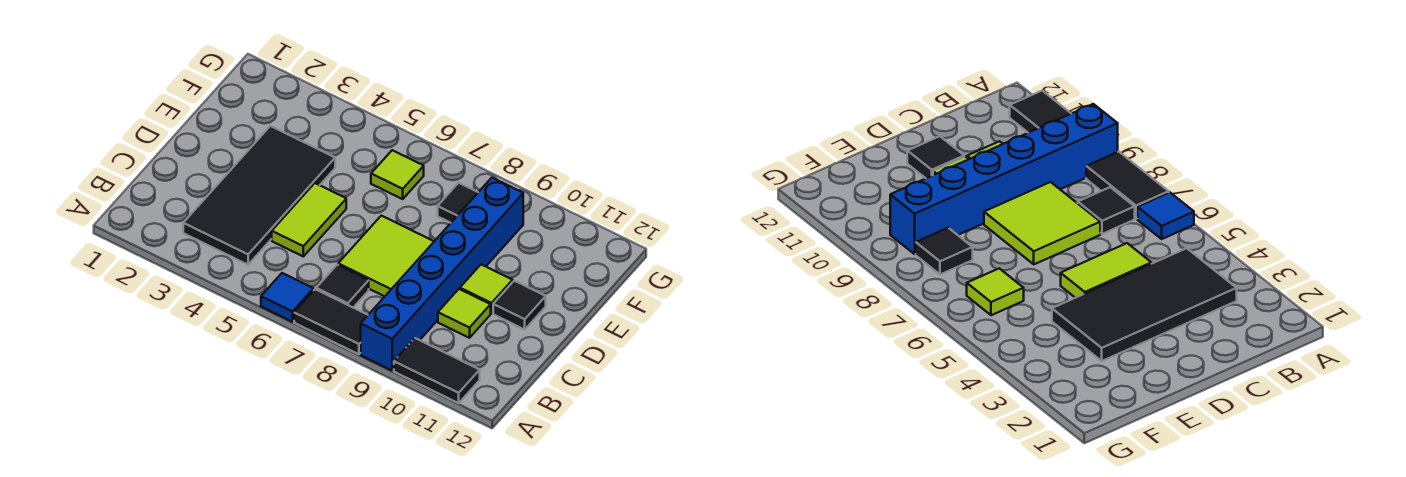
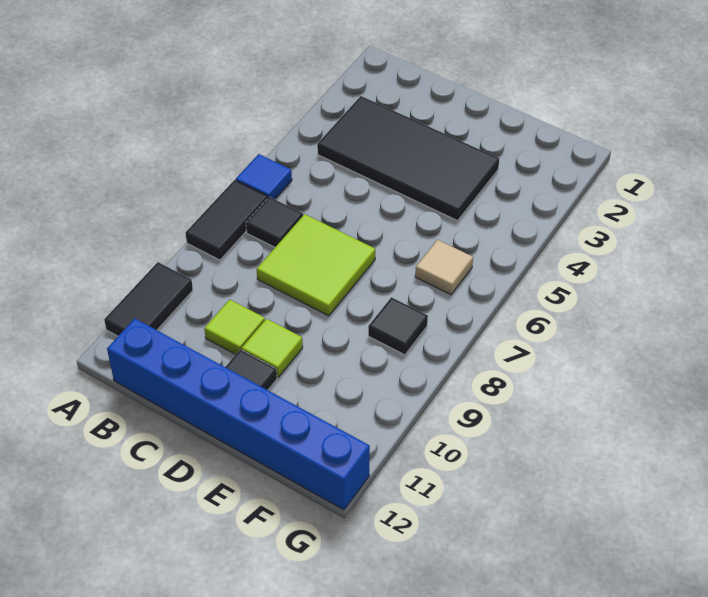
blue 1x6 brick [361,178,523,370] -> blue 1x6 brick moved to [107,318,370,510]
lime 1x2 tile [272,183,346,256] -> none
lime 1x1 tile [371,150,424,199] -> tan 1x1 tile [415,240,473,295]

